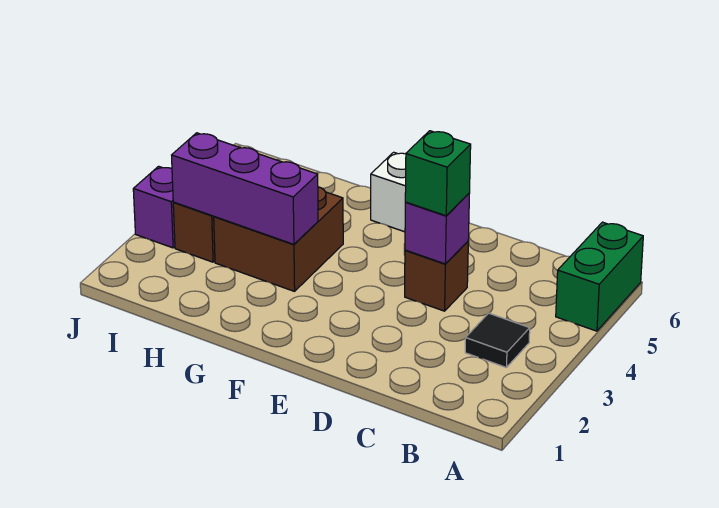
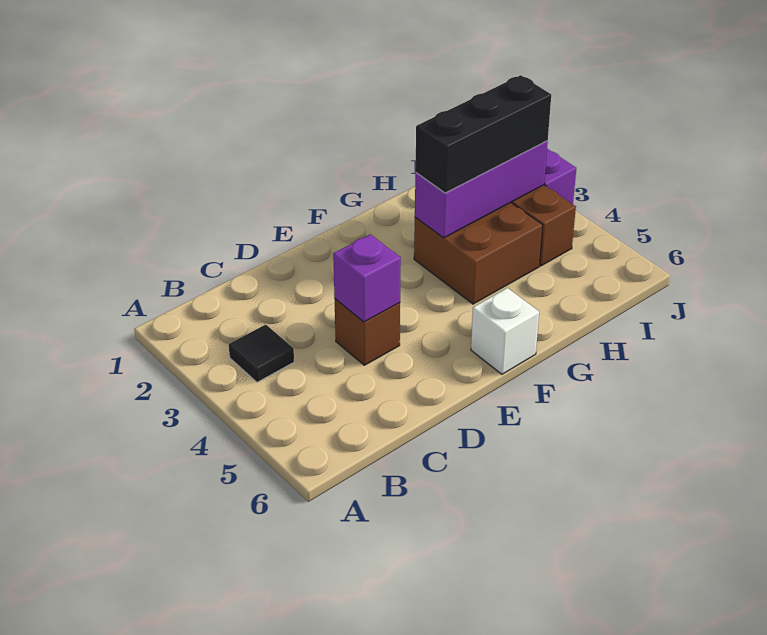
green 1x2 brick [556,222,643,331] -> none
green 1x1 brick [405,131,471,216] -> none
none -> black 1x3 brick [415,75,551,193]

